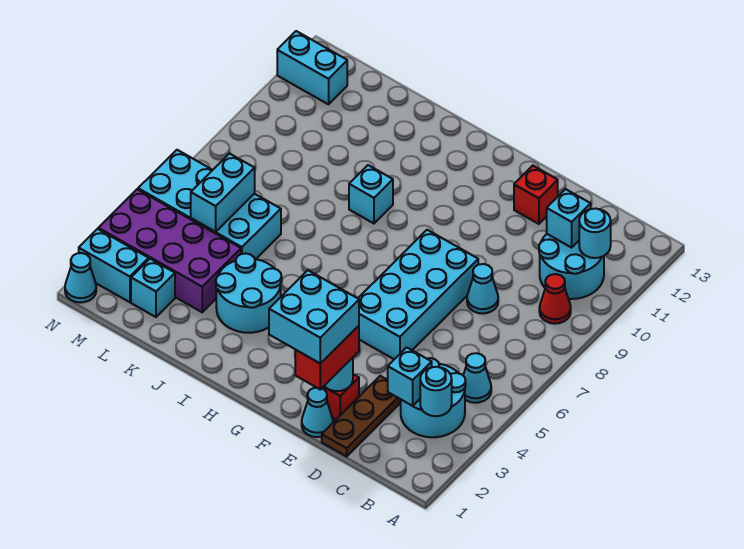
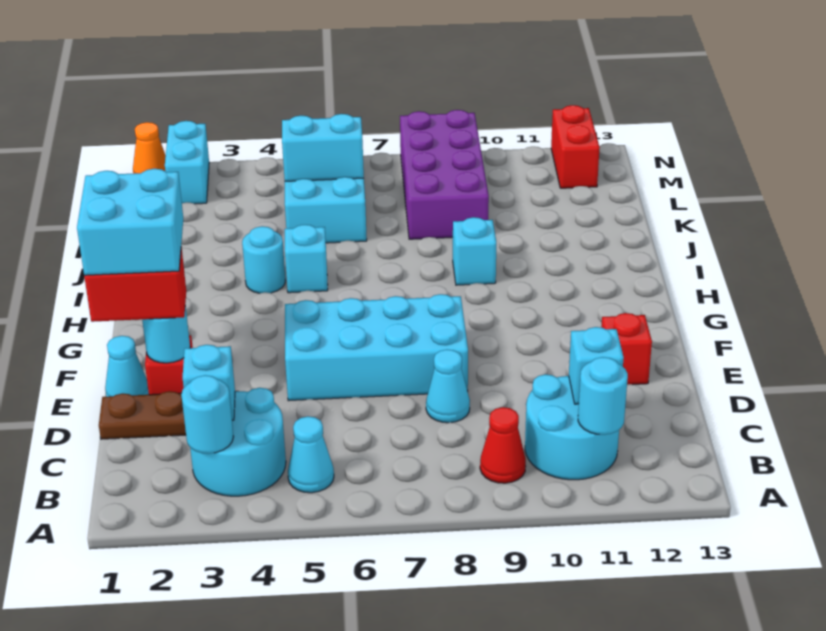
cyan 2x2 round brick [216,253,282,333] -> cyan 1x1 round brick [242,226,285,293]
purple 2x4 brick [98,189,241,312] -> purple 2x4 brick moved to [400,110,489,239]
cyan 1x1 brick [131,259,175,317] -> cyan 1x1 brick moved to [285,225,328,293]
cyan 1x2 brick [277,31,347,104] -> red 1x2 brick [551,105,600,188]
cyan 1x1 cone [65,253,96,303] -> orange 1x1 cone [133,122,166,174]

